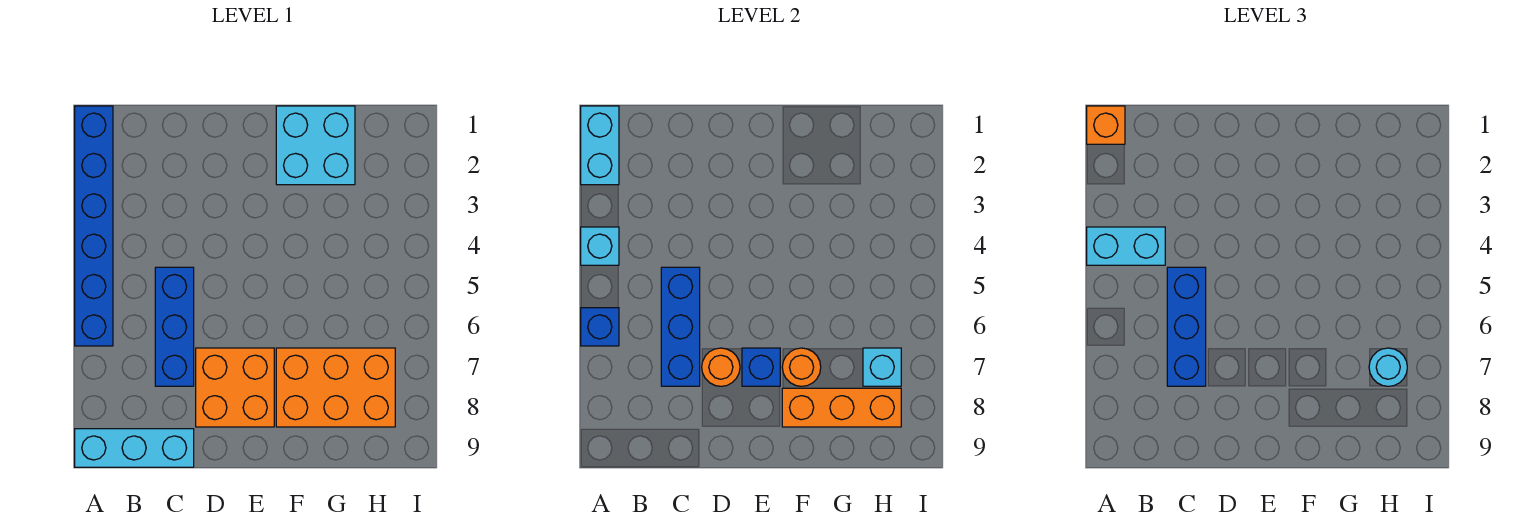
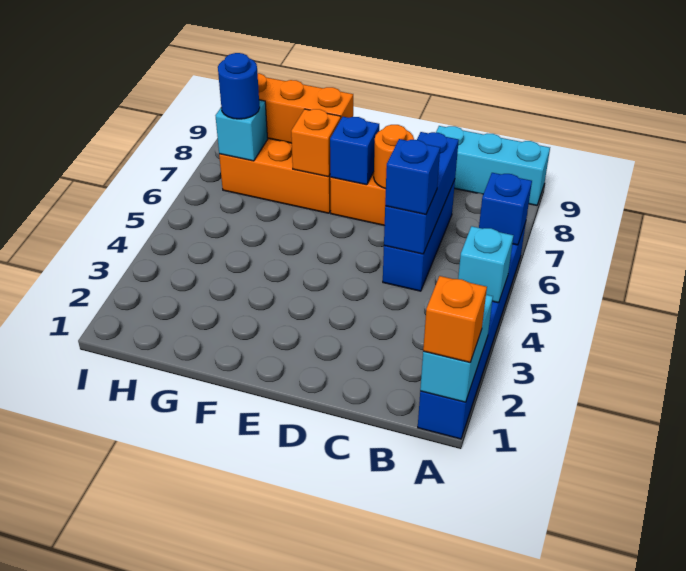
cyan 1x2 brick [1087,227,1165,265] -> none
blue 1x3 brick [1167,267,1206,386] -> blue 1x1 brick [385,139,440,214]
cyan 2x2 brick [276,106,355,185] -> none
orange 1x1 round brick [782,348,821,386] -> orange 1x1 brick [291,109,341,177]
cyan 1x1 round brick [1369,348,1407,386] -> blue 1x1 round brick [218,53,260,119]

